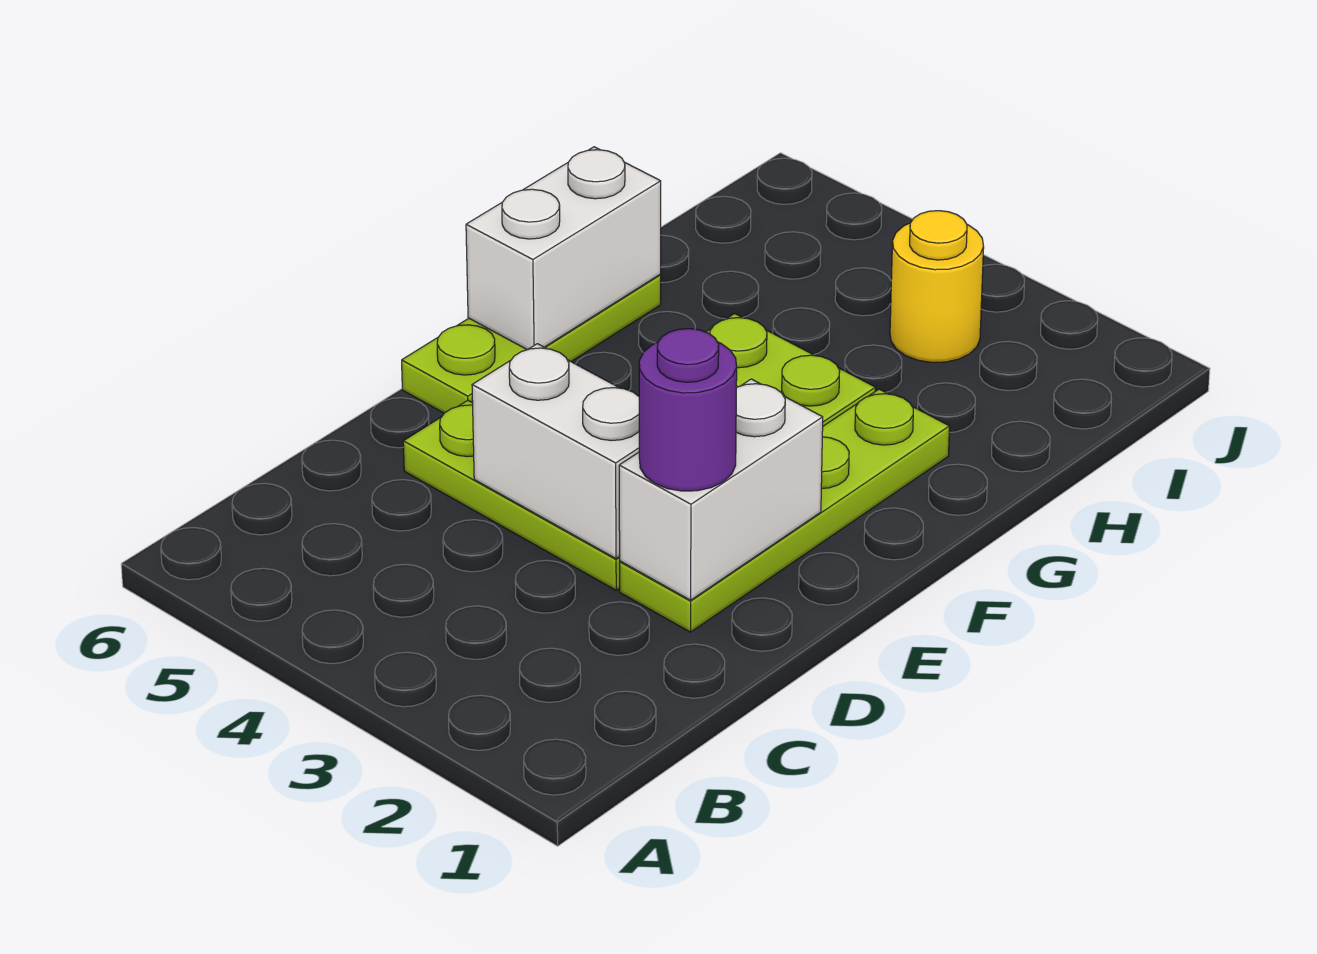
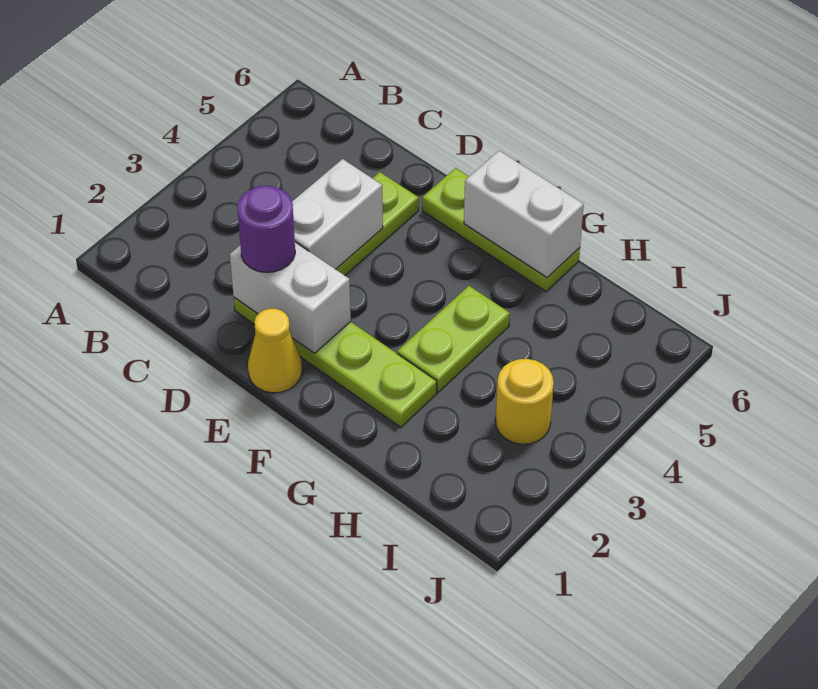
none -> yellow 1x1 cone [248,309,302,393]

